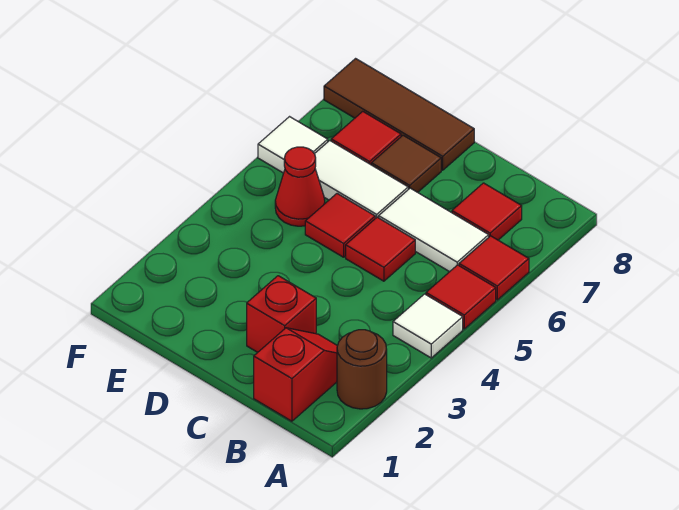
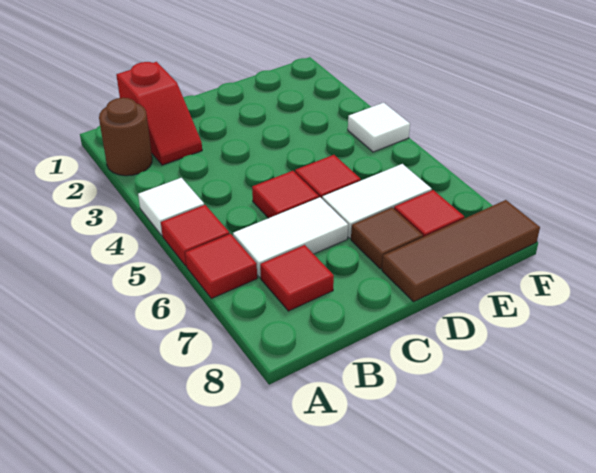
red 1x1 brick [247,276,316,352] -> none
red 1x1 cone [275,147,325,226] -> none
white 1x1 tile [258,117,328,173] -> white 1x1 tile moved to [348,103,410,152]

